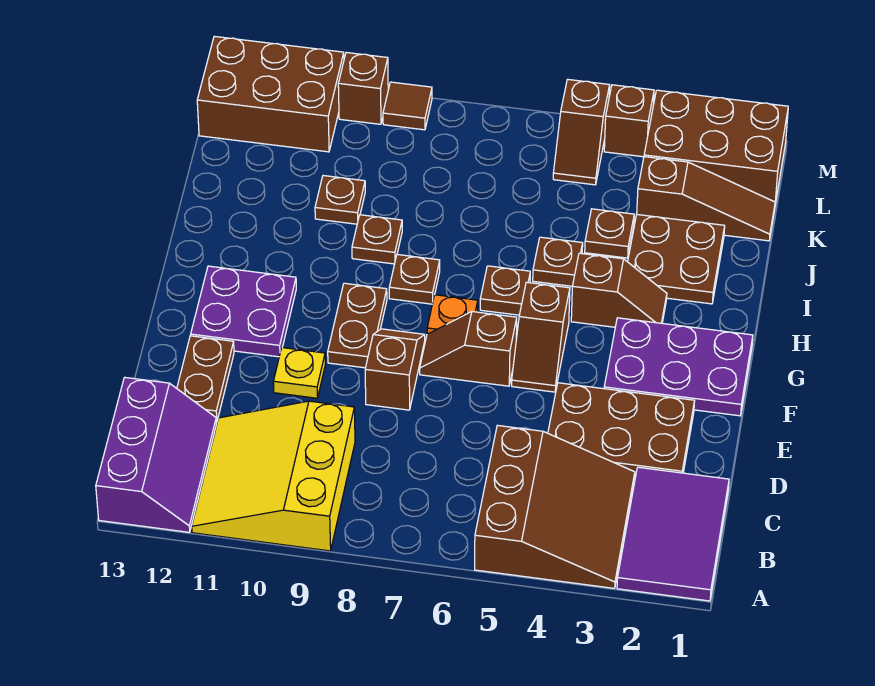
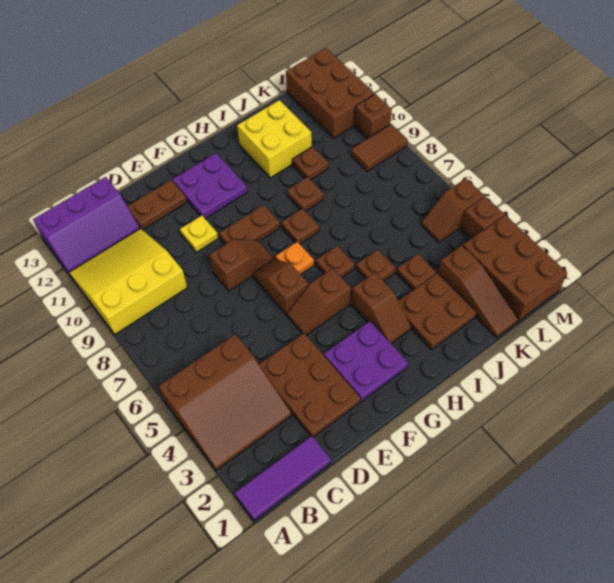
purple 2x3 tile [617,467,729,601] -> purple 1x3 tile [235,436,331,521]
purple 2x3 plate [604,318,753,416] -> purple 2x2 plate [324,321,408,402]
none -> yellow 2x2 brick [237,100,312,178]
brown 1x1 tile [383,82,432,130] -> brown 1x2 tile [351,124,408,171]

